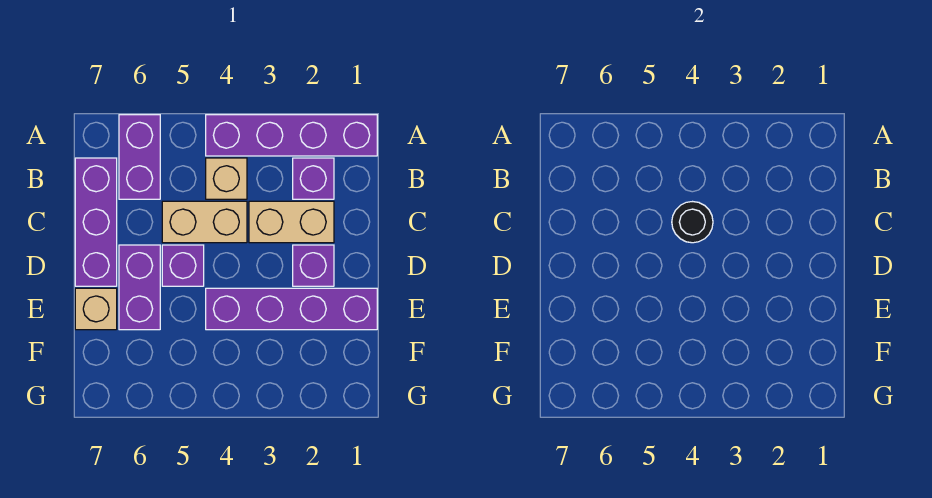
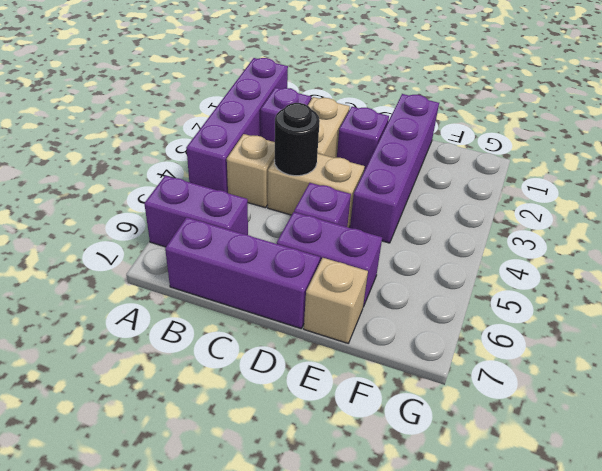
tan 1x2 brick [162,201,247,243] -> tan 1x2 brick turned to [268,153,365,228]

